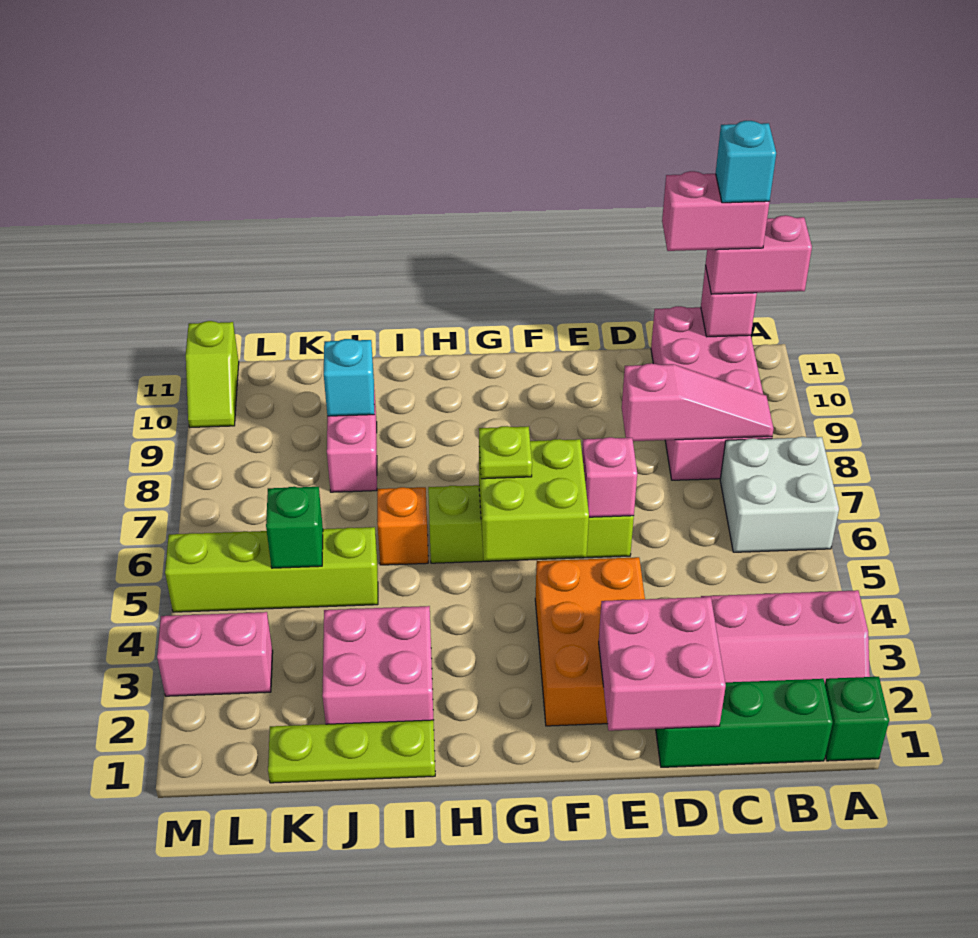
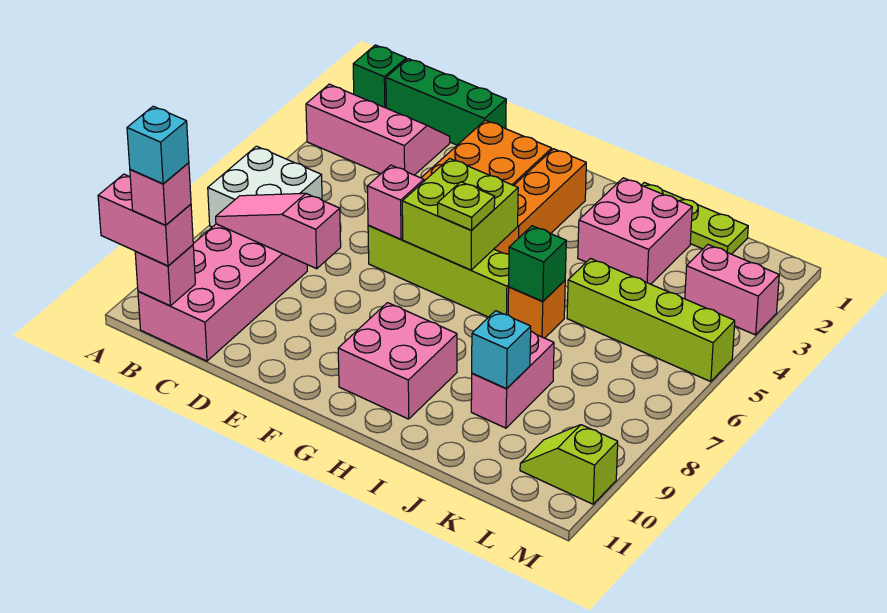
pink 1x2 brick [662,171,770,251] -> pink 1x1 brick [130,163,191,225]
pink 2x2 brick [599,597,726,731] -> pink 2x2 brick moved to [338,303,457,419]
none -> orange 1x3 brick [494,149,586,254]
green 1x1 brick [266,487,323,568] -> green 1x1 brick moved to [509,226,566,301]
lime 1x2 slope [186,321,239,427] -> lime 1x2 slope turned to [520,425,618,504]

